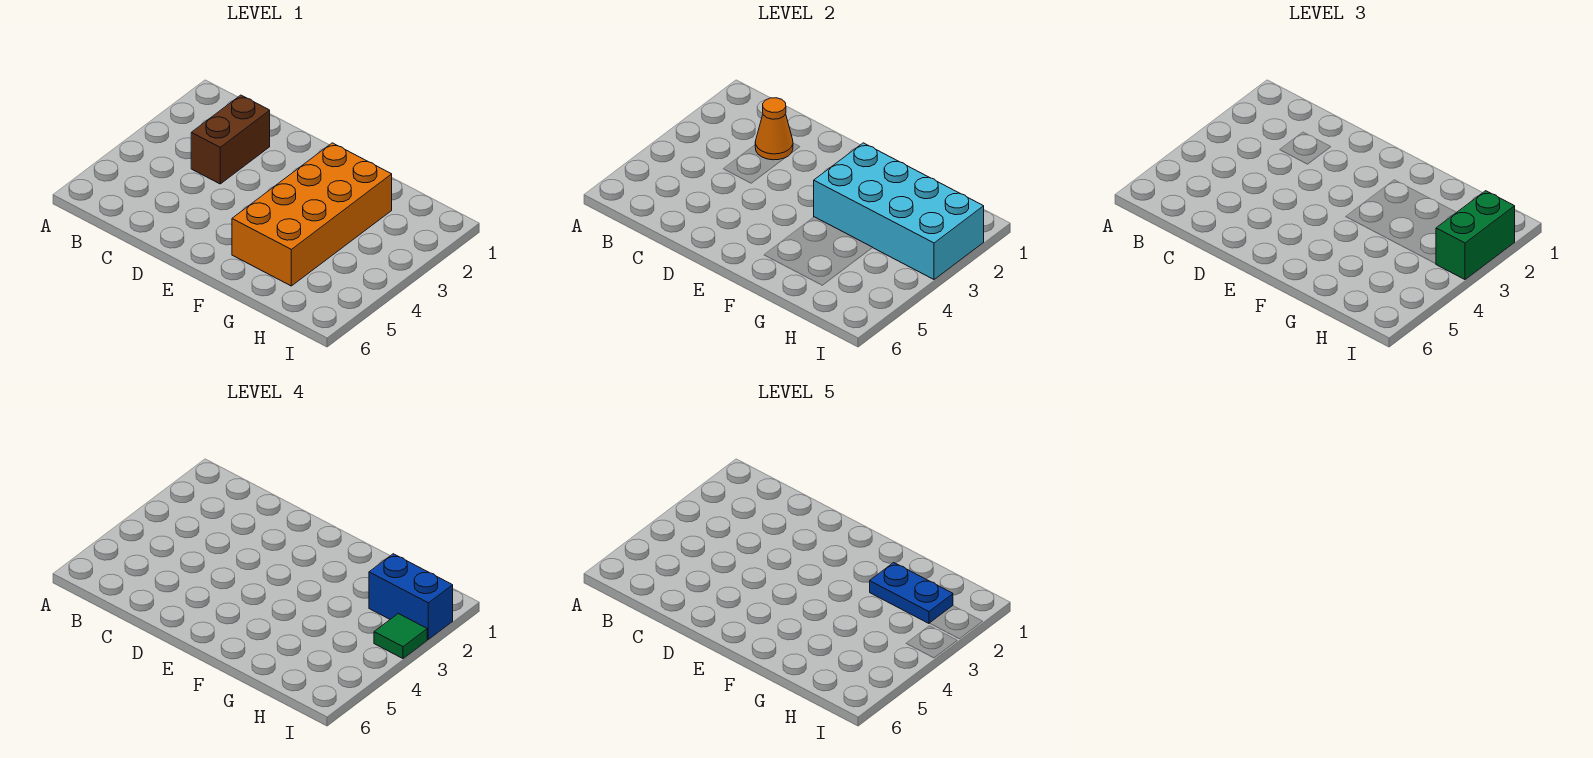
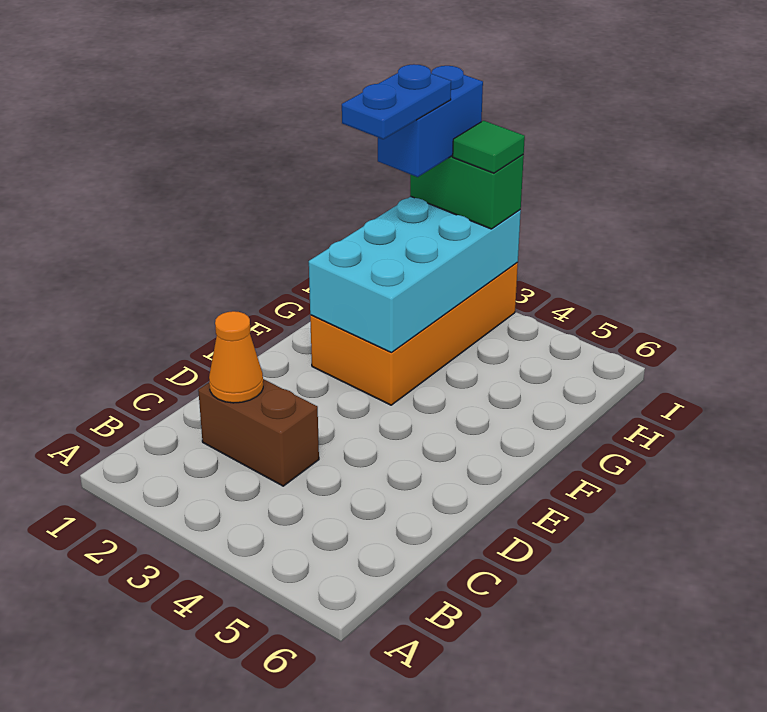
orange 2x4 brick [232,143,392,286] -> orange 2x4 brick turned to [310,262,518,405]

